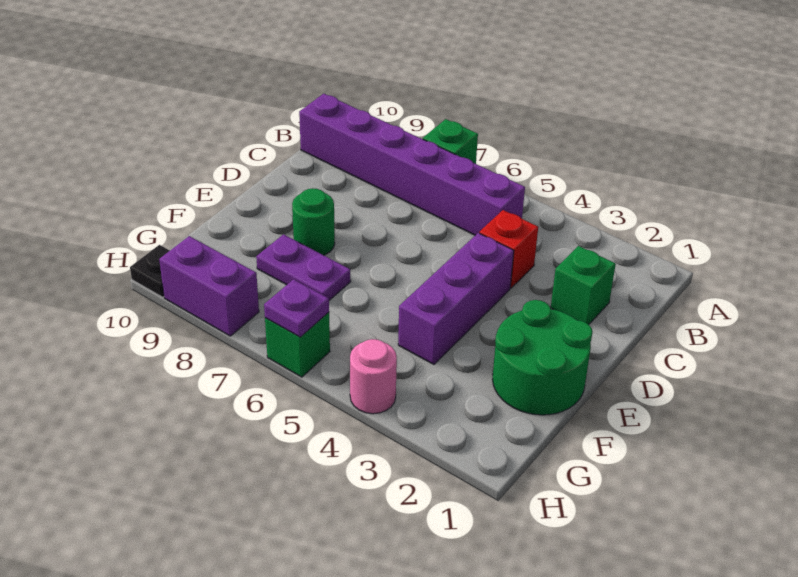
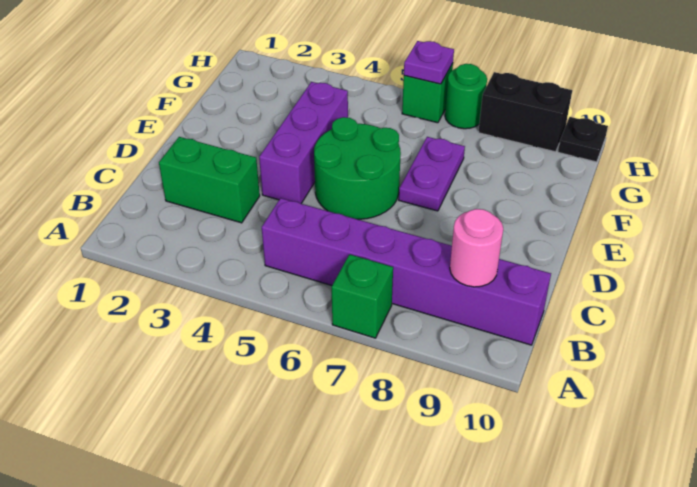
green 1x1 brick [551,246,616,324] -> green 1x2 brick [159,137,260,223]
red 1x1 brick [479,210,538,288] -> none
green 2x2 round brick [493,300,592,415] -> green 2x2 round brick moved to [314,117,401,219]
green 1x1 round brick [292,188,335,255] -> green 1x1 round brick moved to [445,64,487,129]
purple 1x2 plate [256,234,351,300] -> purple 1x2 plate turned to [399,137,465,211]
pink 1x1 round brick [350,339,397,414] -> pink 1x1 round brick moved to [450,209,503,287]
purple 1x2 brick [159,236,259,336] -> black 1x2 brick [478,72,572,152]

